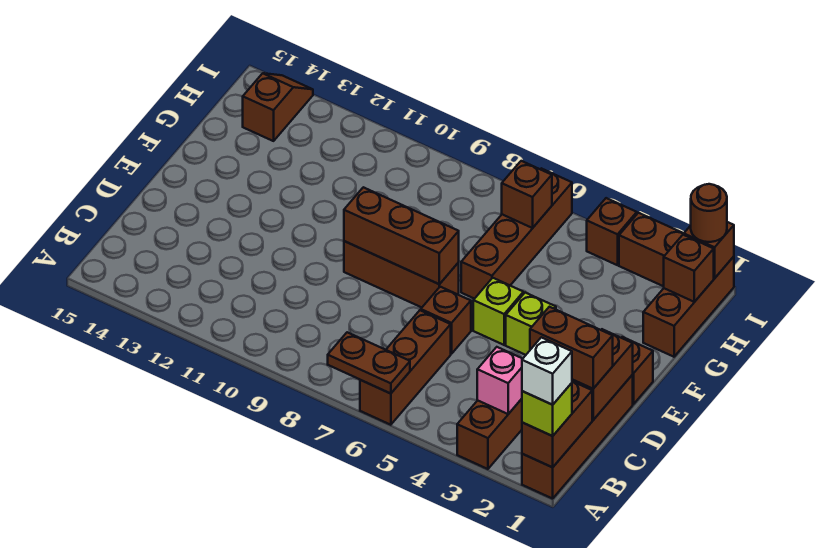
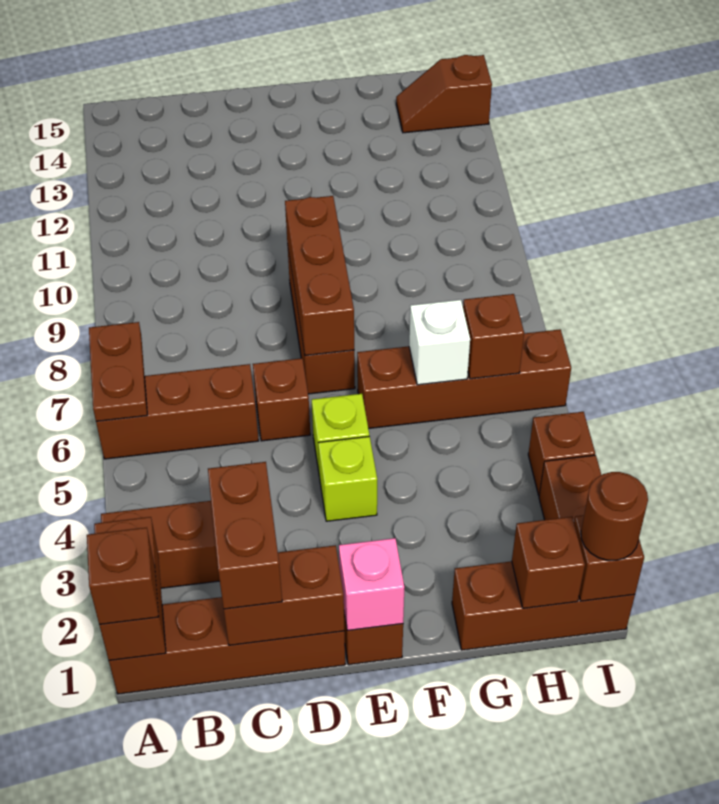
brown 1x2 brick [522,381,592,467] -> brown 1x2 brick turned to [94,517,166,660]
lime 1x1 brick [522,383,572,436] -> brown 1x1 brick [87,528,159,624]
white 1x1 brick [522,337,572,405] -> white 1x1 brick moved to [409,300,470,385]
pink 1x1 brick [477,347,522,414] -> pink 1x1 brick moved to [339,538,404,631]
brown 1x2 slope [243,73,313,141] -> brown 1x2 slope turned to [396,55,492,133]

